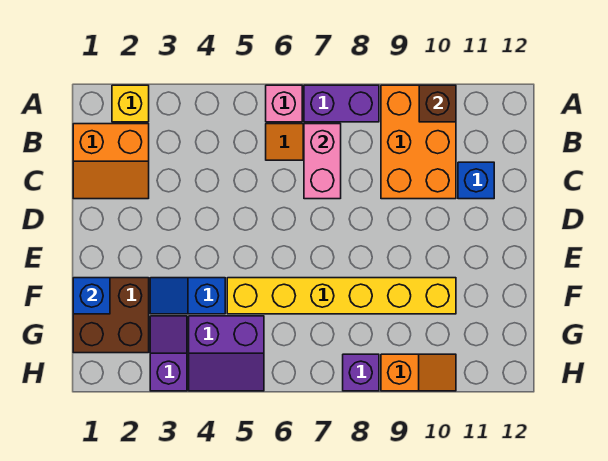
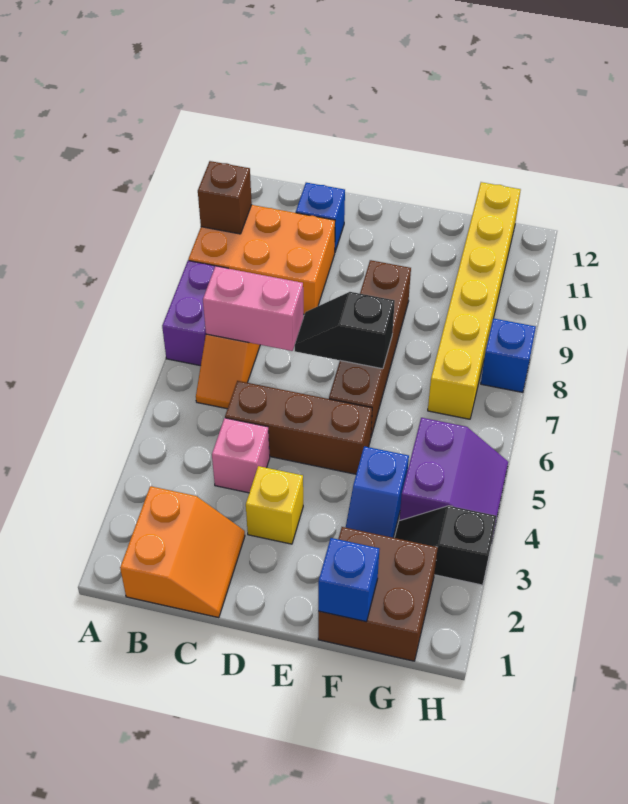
yellow 1x1 brick [112,85,149,122] -> yellow 1x1 brick moved to [246,466,303,544]
pink 1x1 brick [266,85,302,122] -> pink 1x1 brick moved to [212,418,270,493]
none -> brown 1x3 brick [225,381,372,474]
none -> black 1x2 slope [295,292,395,369]
none -> brown 1x4 brick [329,260,411,436]
yellow 1x6 brick [227,278,456,314] -> yellow 1x6 brick moved to [428,182,521,419]
purple 1x2 slope [150,316,187,391] -> black 1x2 slope [395,506,496,585]
purple 1x1 brick [343,354,379,391] -> blue 1x1 brick [481,318,536,392]
orange 1x2 slope [381,354,456,391] -> none

